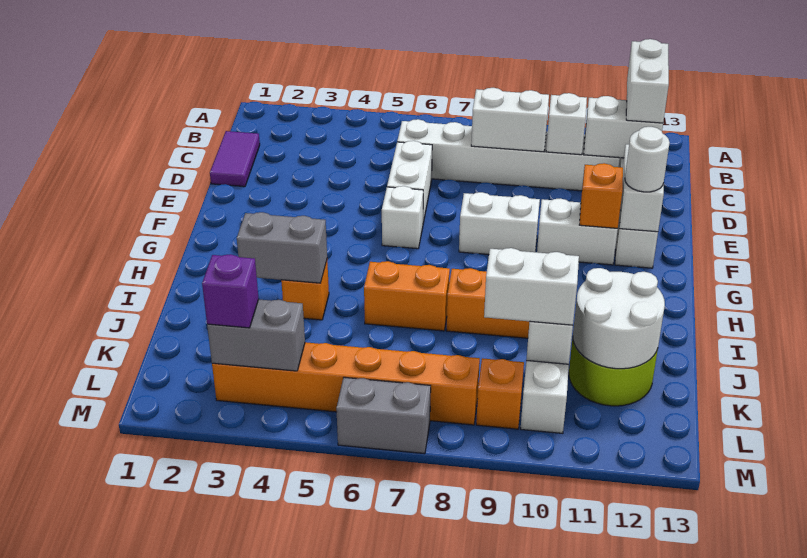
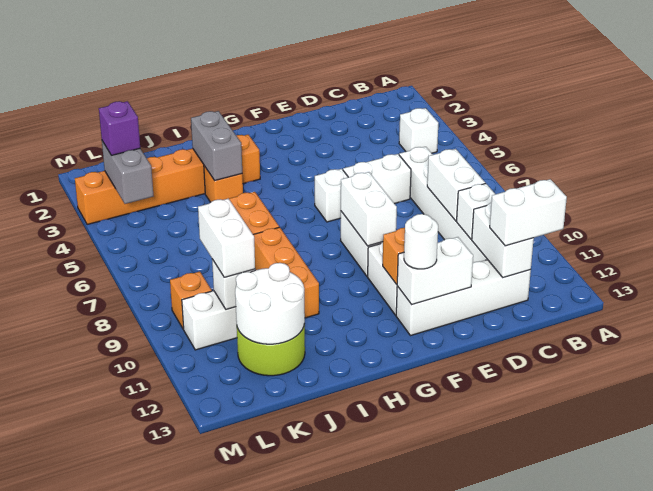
none -> white 1x1 brick [399,108,438,153]
purple 1x2 tile [210,131,260,187] -> none
none -> white 1x2 brick [341,172,397,246]
orange 1x6 brick [212,342,480,425] -> orange 1x6 brick turned to [75,135,260,225]
grey 1x2 brick [336,377,431,454] -> none

